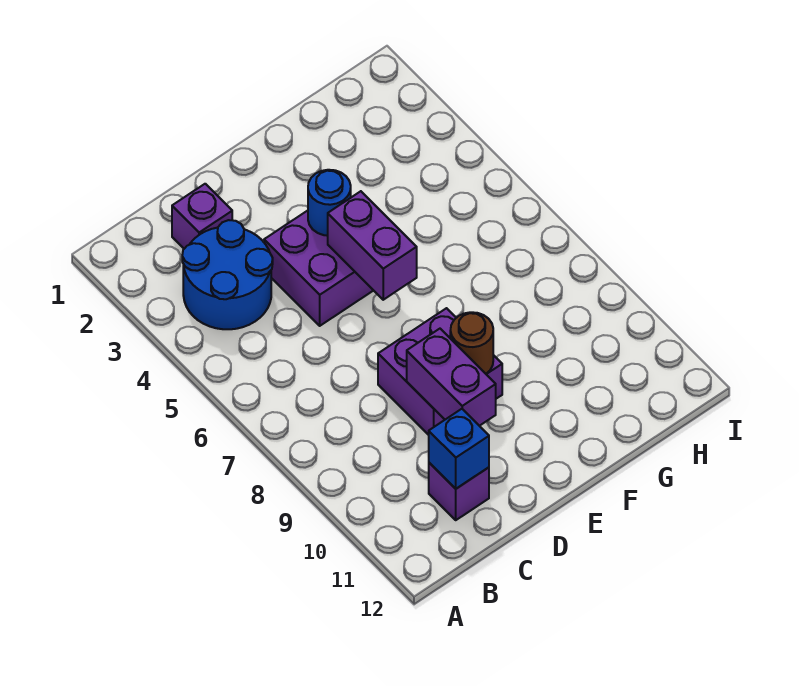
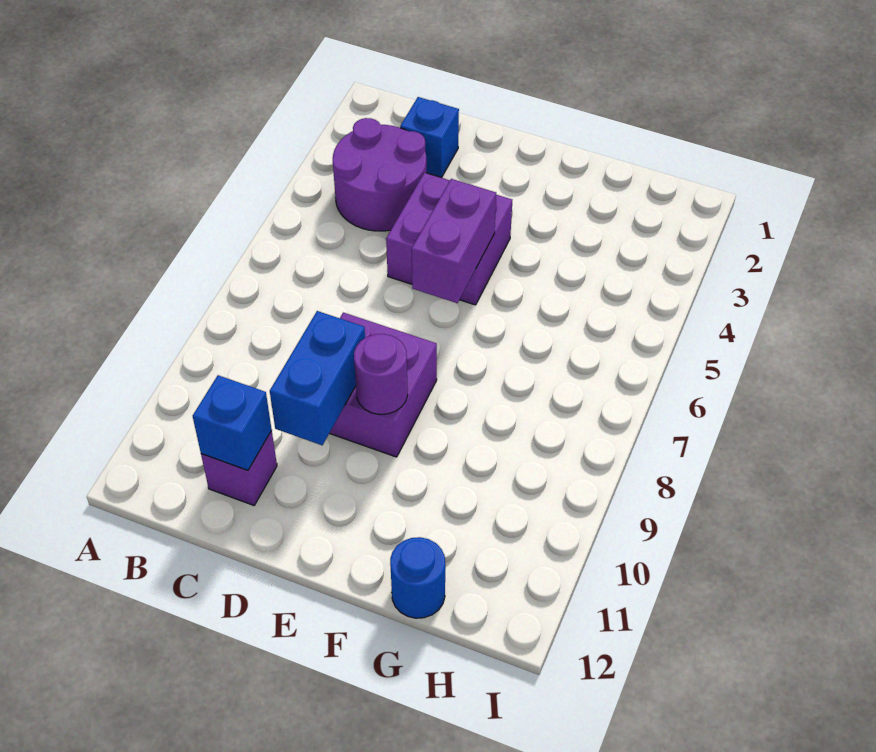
blue 2x2 round brick [182,220,273,329] -> purple 2x2 round brick [333,118,426,231]
purple 1x1 brick [172,184,232,249] -> blue 1x1 brick [400,97,459,178]
purple 1x2 brick [407,329,496,426] -> blue 1x2 brick [270,311,365,445]
blue 1x1 round brick [308,170,351,236] -> blue 1x1 round brick moved to [390,537,445,618]
brown 1x1 round brick [450,312,493,374] -> purple 1x1 round brick [354,334,408,414]

